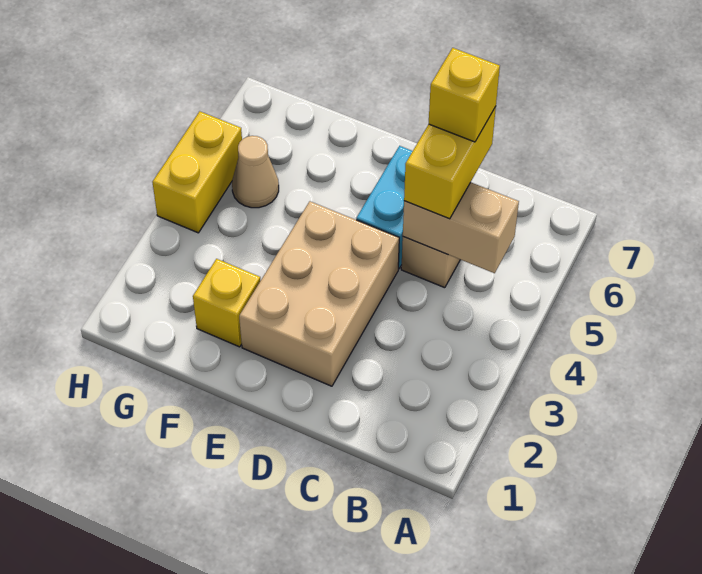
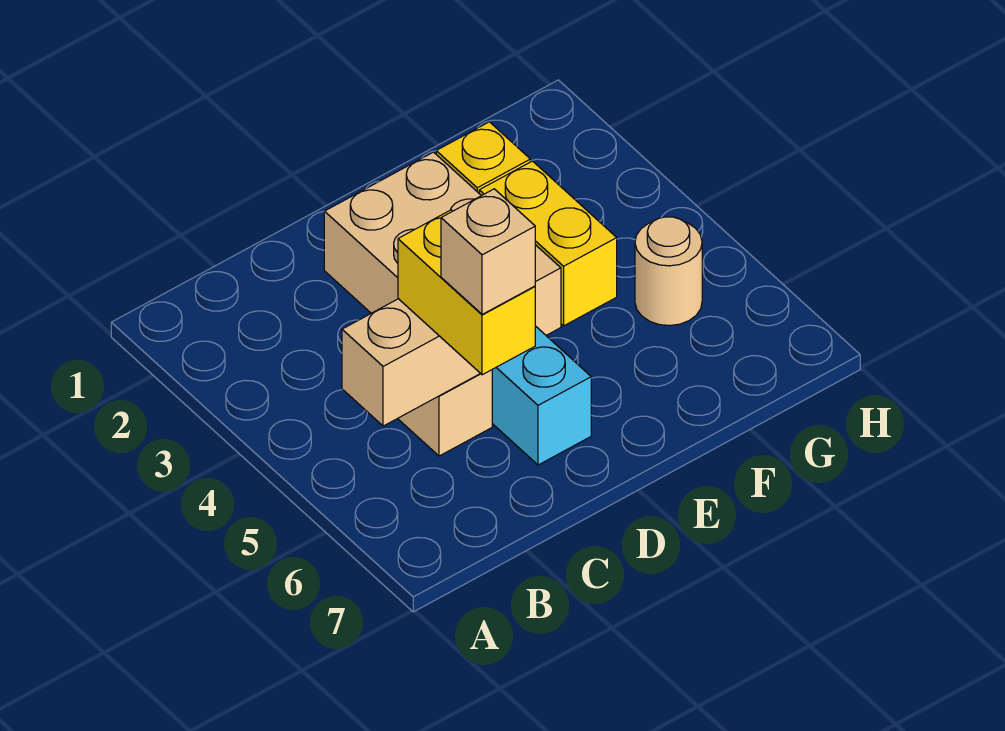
yellow 1x1 brick [429,48,500,142] -> tan 1x1 brick [441,189,535,314]
tan 1x1 cone [232,136,279,208] -> tan 1x1 round brick [635,217,702,326]
yellow 1x2 brick [152,111,242,233] -> yellow 1x2 brick moved to [479,161,617,326]

